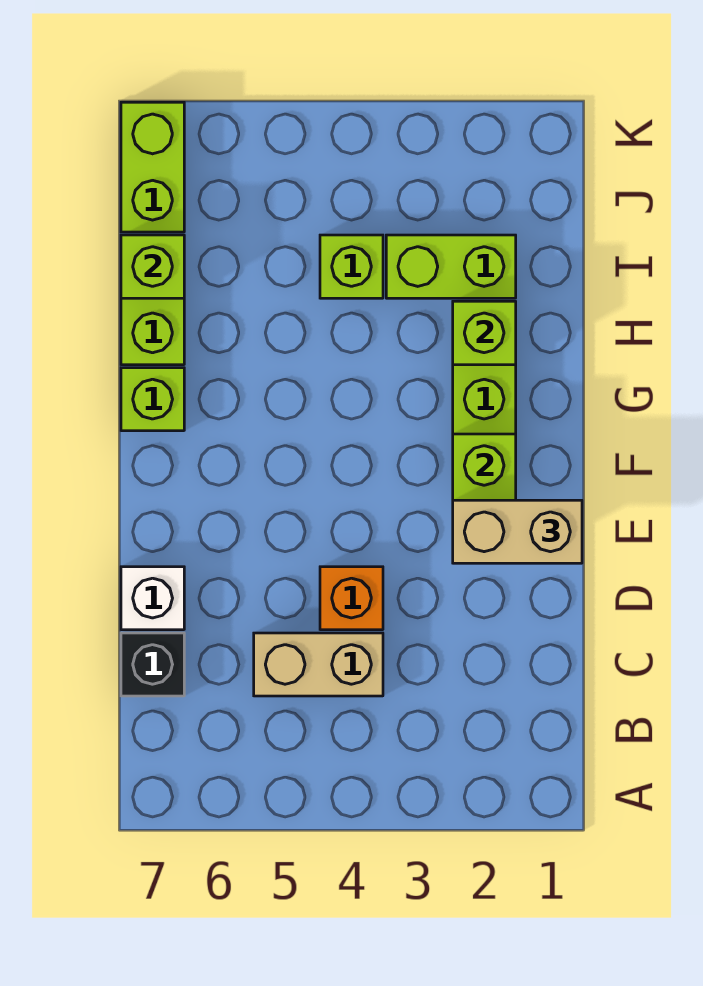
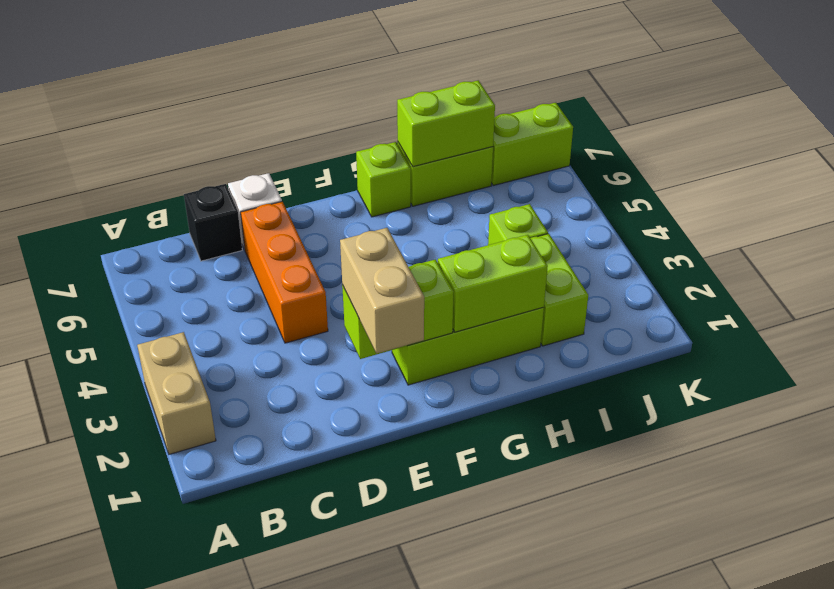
tan 1x2 brick [254,633,383,696] -> tan 1x2 brick moved to [137,332,216,454]
orange 1x1 brick [320,567,383,630] -> orange 1x3 brick [241,202,328,343]
lime 1x1 brick [453,301,516,365] -> lime 1x2 brick [438,235,548,332]
lime 1x1 brick [121,235,184,298] -> lime 1x2 brick [397,80,495,167]

